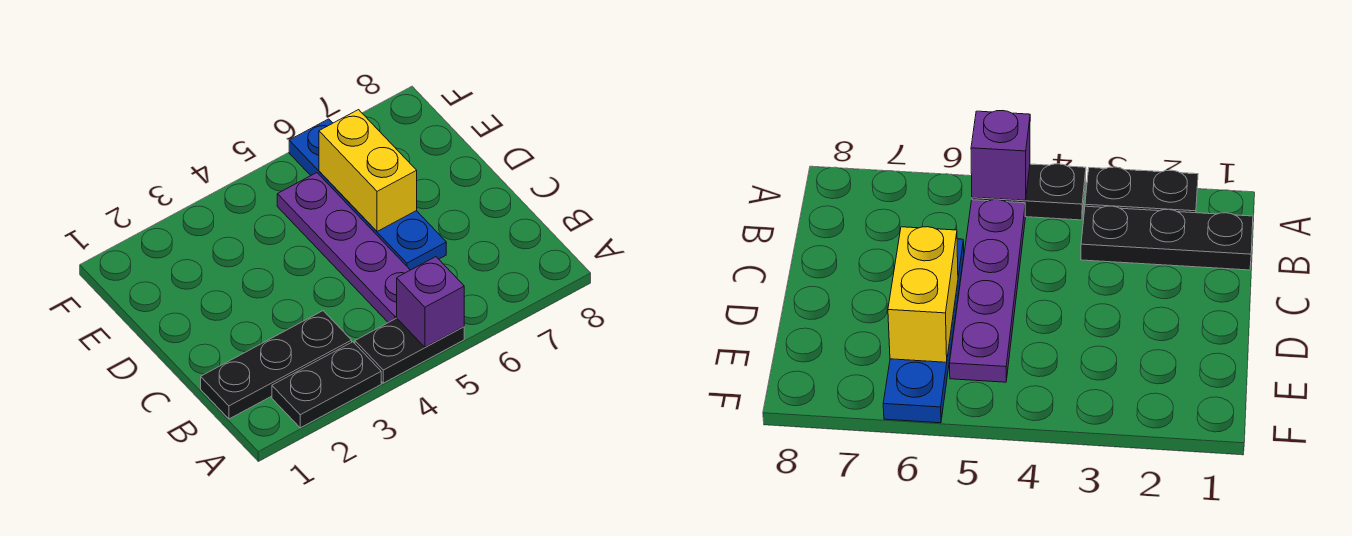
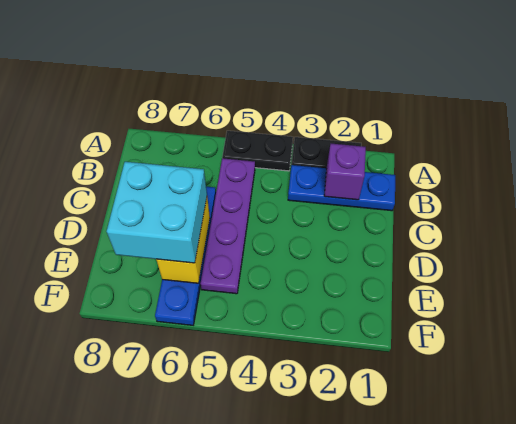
purple 1x1 brick [397,257,464,347] -> purple 1x1 brick moved to [324,144,366,200]
black 1x3 plate [201,311,352,419] -> blue 1x3 plate [288,165,395,211]
none -> cyan 2x2 brick [106,162,207,263]

